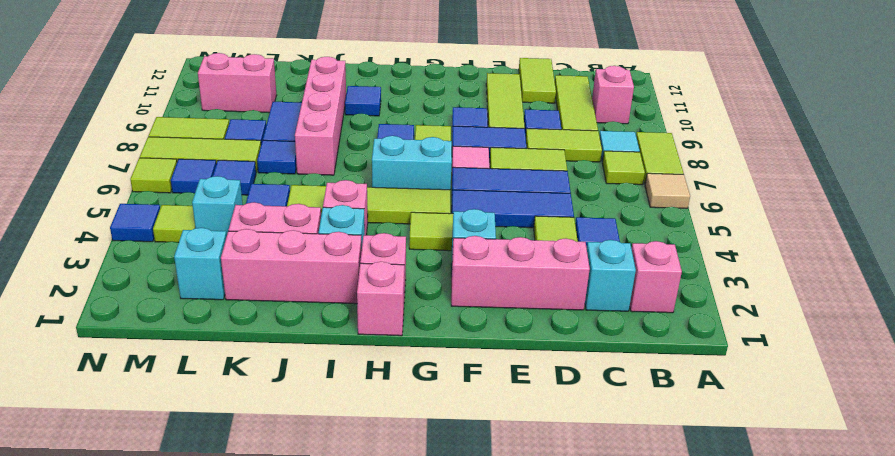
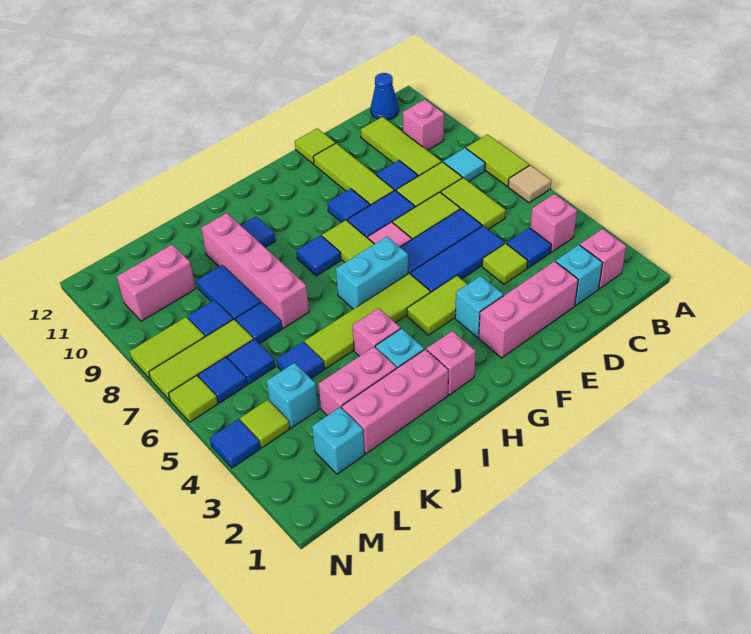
lime 1x1 tile [602,151,645,185] -> lime 1x1 tile moved to [295,128,335,164]
none -> blue 1x1 cone [371,73,399,120]
lime 1x2 tile [519,58,556,103] -> lime 1x2 tile moved to [441,178,506,229]
pink 1x1 brick [357,262,404,336] -> pink 1x1 brick moved to [530,194,577,252]

